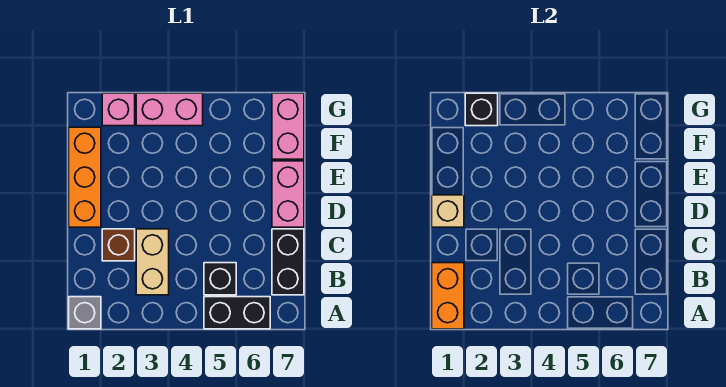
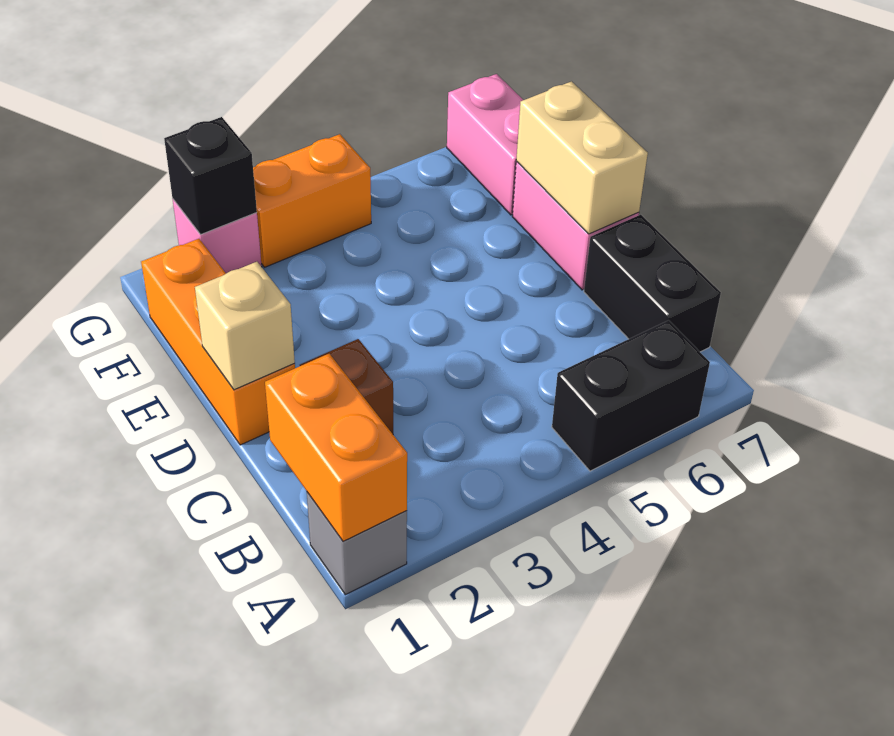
tan 1x2 brick [136,229,169,295] -> tan 1x2 brick moved to [516,81,648,234]
black 1x1 brick [204,263,236,295] -> none
pink 1x2 brick [136,93,203,126] -> orange 1x2 brick [253,134,371,267]

